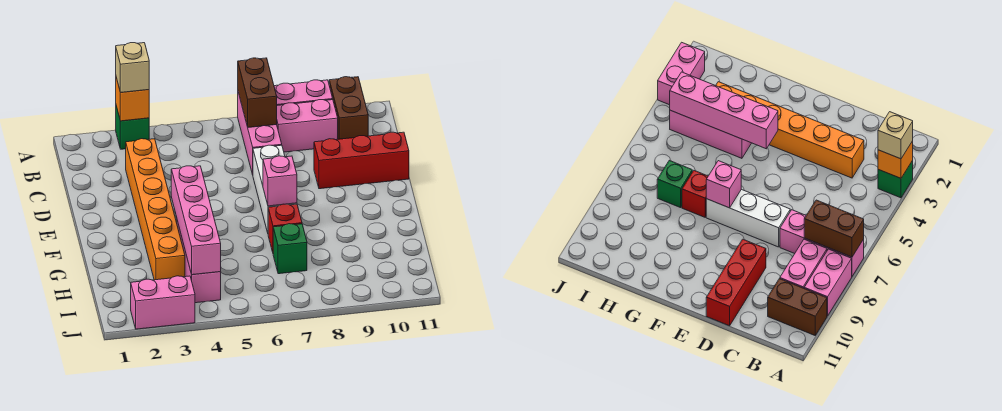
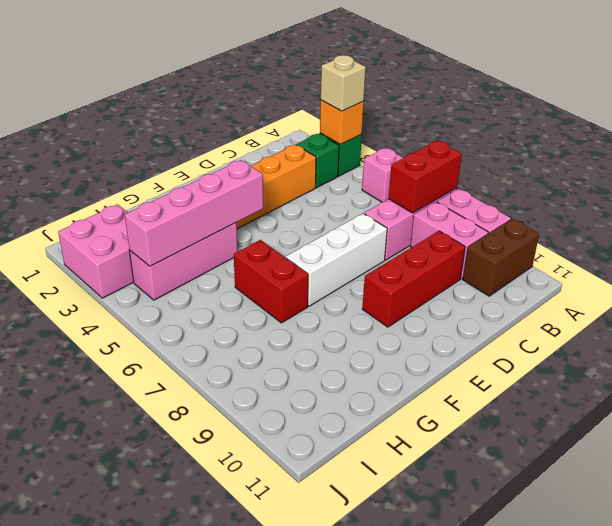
brown 1x2 brick [238,58,277,127] -> red 1x2 brick [389,141,462,213]
red 1x3 brick [314,132,409,189] -> red 1x3 brick turned to [362,231,465,327]
pink 1x1 brick [263,156,297,206] -> pink 1x1 brick moved to [362,148,403,202]
red 1x1 brick [268,204,302,252] -> red 1x2 brick [234,240,308,323]
green 1x1 brick [273,224,307,274] -> green 1x1 brick moved to [297,134,339,188]
pink 1x2 brick [131,276,195,329] -> pink 2x2 brick [58,204,134,298]

